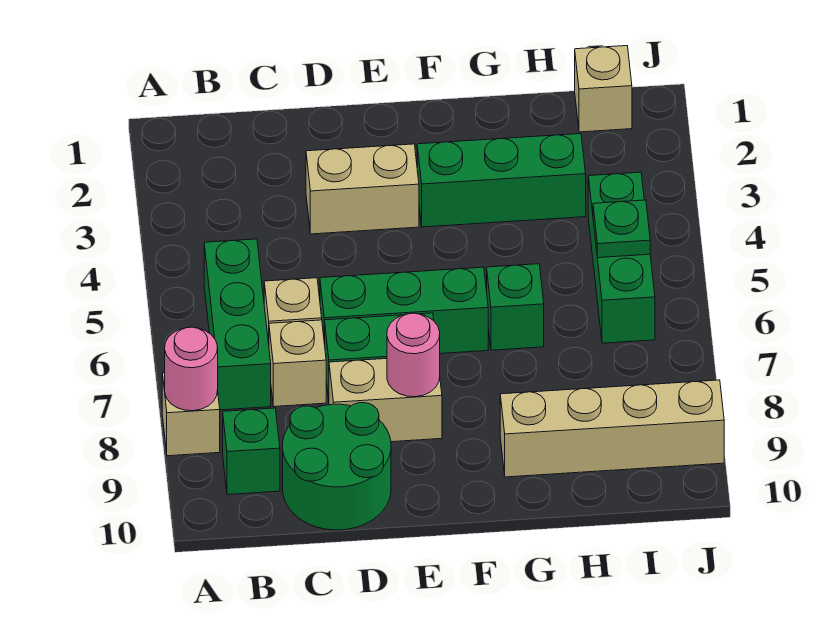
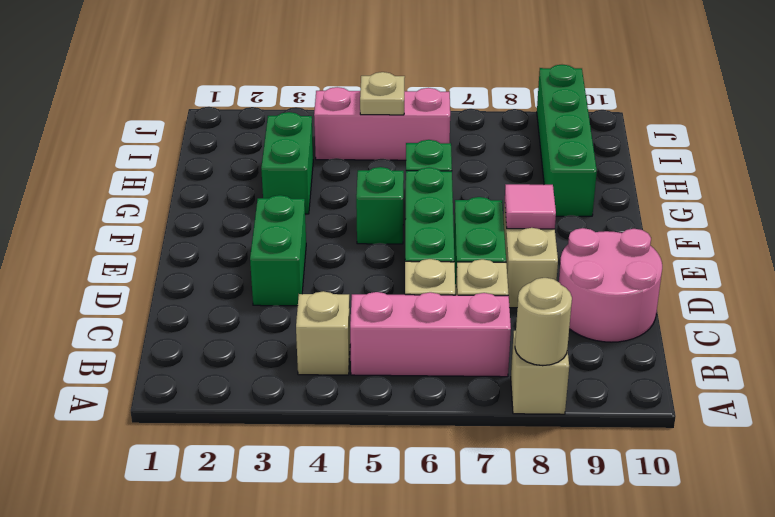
pink 1x1 round brick [165,327,218,411] -> tan 1x1 round brick [515,278,572,366]
green 1x3 brick [204,239,271,410] -> pink 1x3 brick [350,292,511,377]
green 1x1 brick [223,408,280,495] -> green 1x1 brick moved to [356,167,404,244]
green 2x2 round brick [283,403,391,530] -> pink 2x2 round brick [559,228,662,342]
tan 1x2 brick [306,144,419,234] -> green 1x2 brick [250,195,306,306]
pink 1x1 round brick [387,313,440,397] -> pink 1x1 tile [505,184,556,229]
green 1x3 brick [417,134,586,227] -> green 1x2 brick [261,112,313,214]
tan 1x4 brick [500,380,724,477] -> green 1x4 brick [537,65,597,216]
tan 1x1 brick [575,46,632,132] -> tan 1x1 brick moved to [296,291,350,375]
green 1x3 brick [588,172,655,343] -> pink 1x3 brick [314,87,450,160]
green 1x1 plate [593,200,650,258] -> tan 1x1 plate [360,72,405,115]

